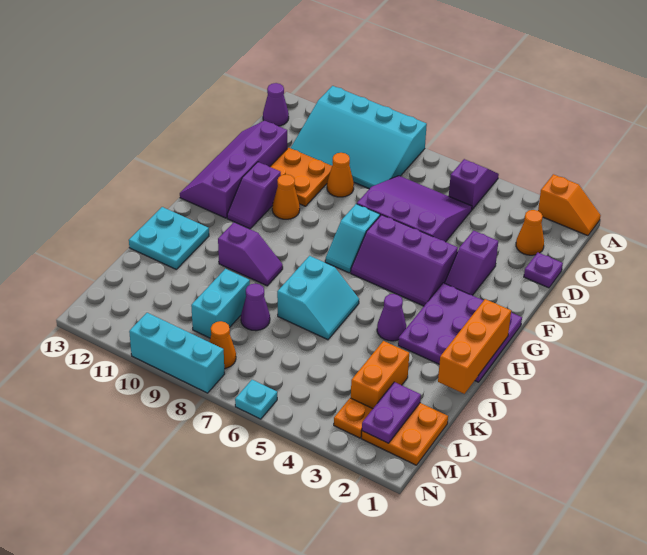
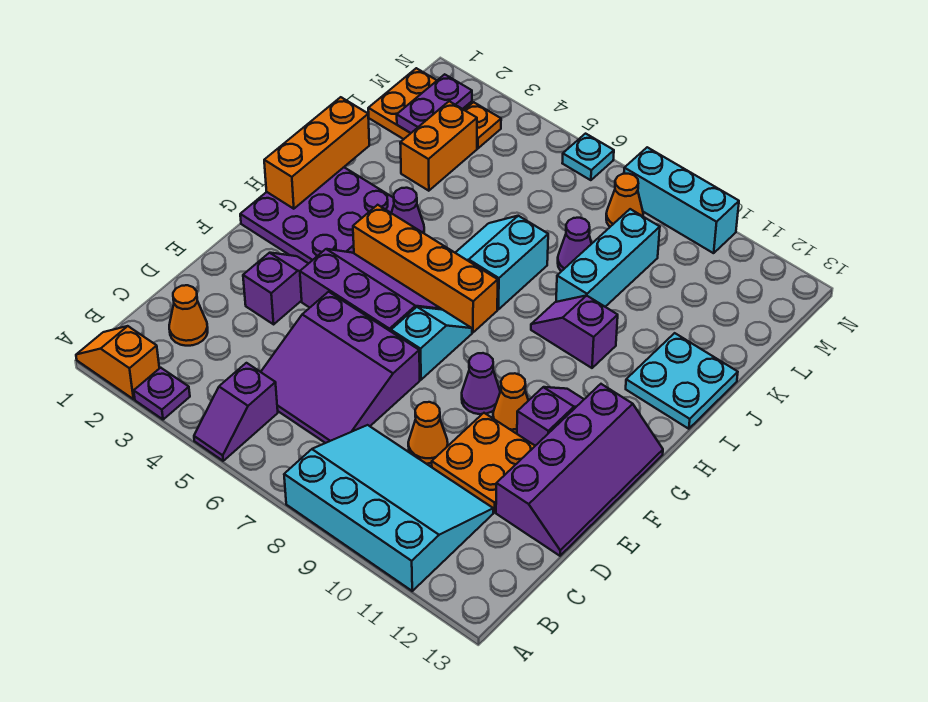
purple 1x1 cone [263,83,289,126] -> purple 1x1 cone moved to [462,353,500,414]
purple 1x1 plate [524,253,563,288] -> purple 1x1 plate moved to [134,368,190,420]
none -> orange 1x4 brick [353,205,498,332]
cyan 1x2 brick [191,269,250,338] -> cyan 1x3 brick [556,209,660,307]

